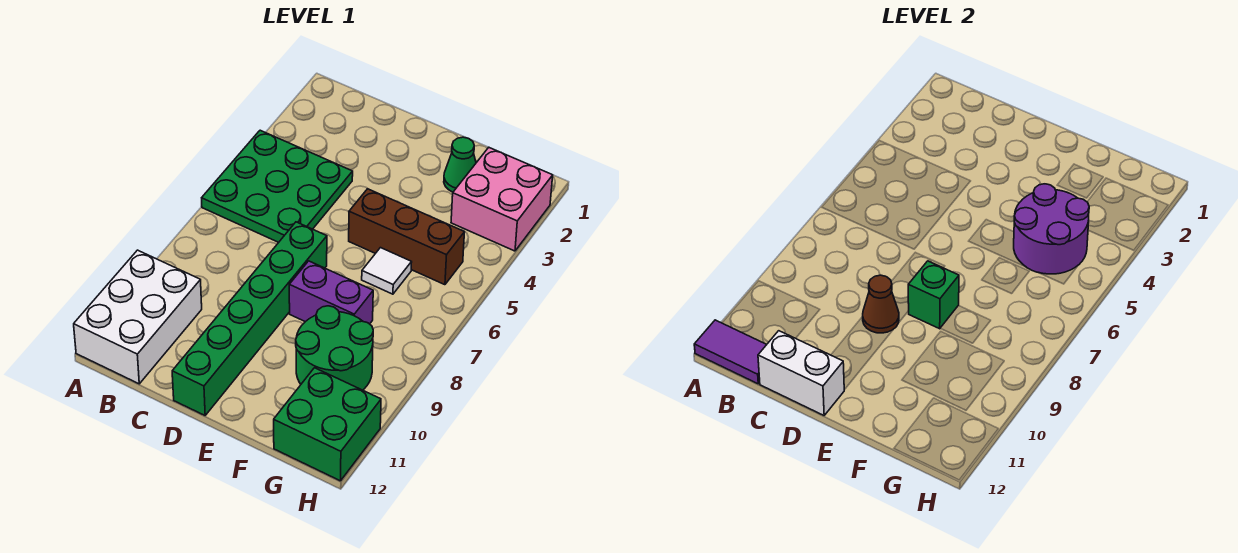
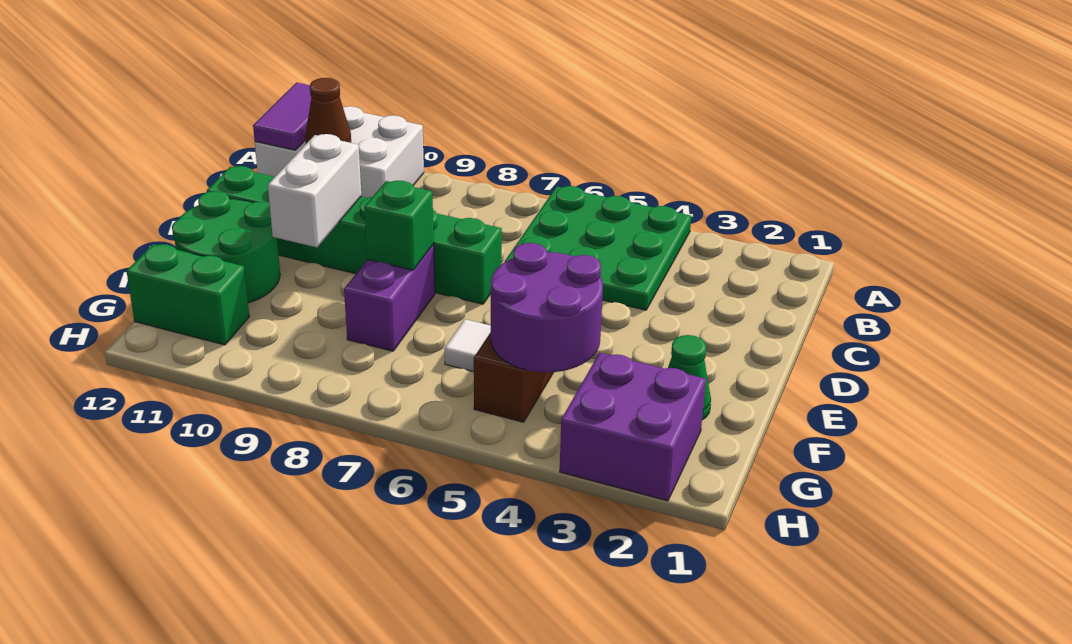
white 1x2 brick [758,331,844,415] -> white 1x2 brick moved to [268,134,361,247]
brown 1x1 cone [863,275,899,333] -> brown 1x1 cone moved to [305,78,351,144]
green 2x2 round brick [296,306,373,390] -> green 2x2 round brick moved to [172,191,280,303]
pink 2x2 brick [451,147,553,251] -> purple 2x2 brick [560,353,706,501]
green 2x2 brick [274,368,381,481] -> green 1x2 brick [127,244,249,345]

